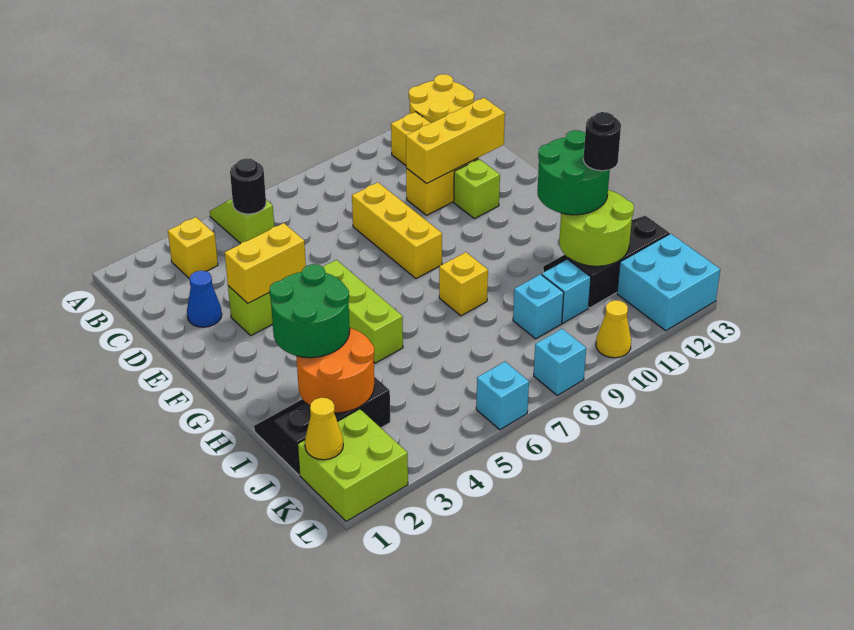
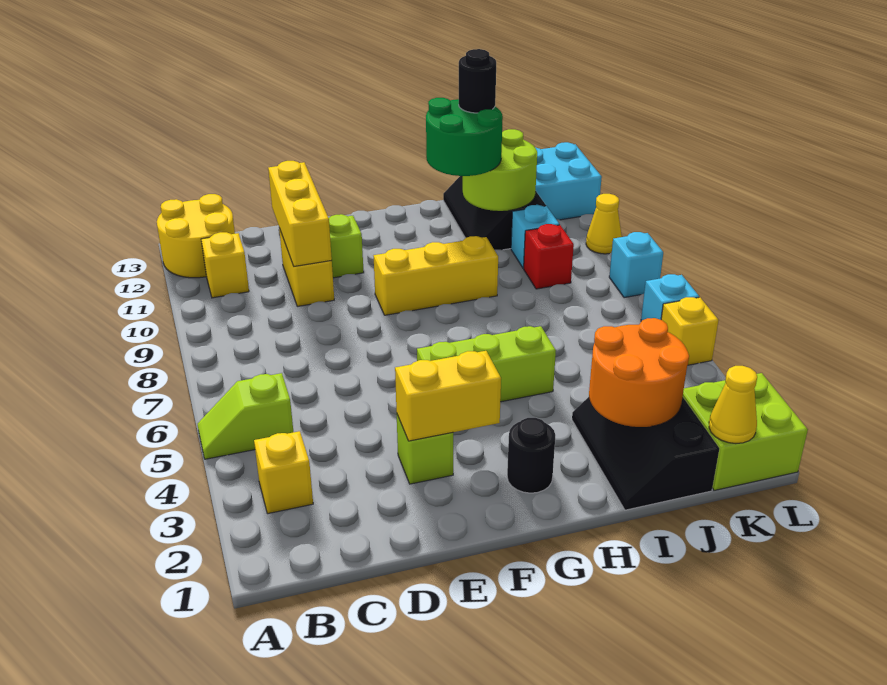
black 1x1 round brick [230,158,266,214] -> black 1x1 round brick moved to [507,418,555,493]
blue 1x1 cone [187,271,222,327] -> none
yellow 1x3 brick [352,182,442,279] -> yellow 1x3 brick moved to [374,236,498,315]
yellow 1x2 brick [225,223,306,303] -> yellow 1x2 brick turned to [395,351,501,441]
green 2x2 round brick [269,264,350,358] -> none
yellow 1x1 brick [439,252,488,316] -> yellow 1x1 brick moved to [661,297,719,365]
cyan 1x1 brick [513,274,564,339] -> red 1x1 brick [524,224,574,289]

